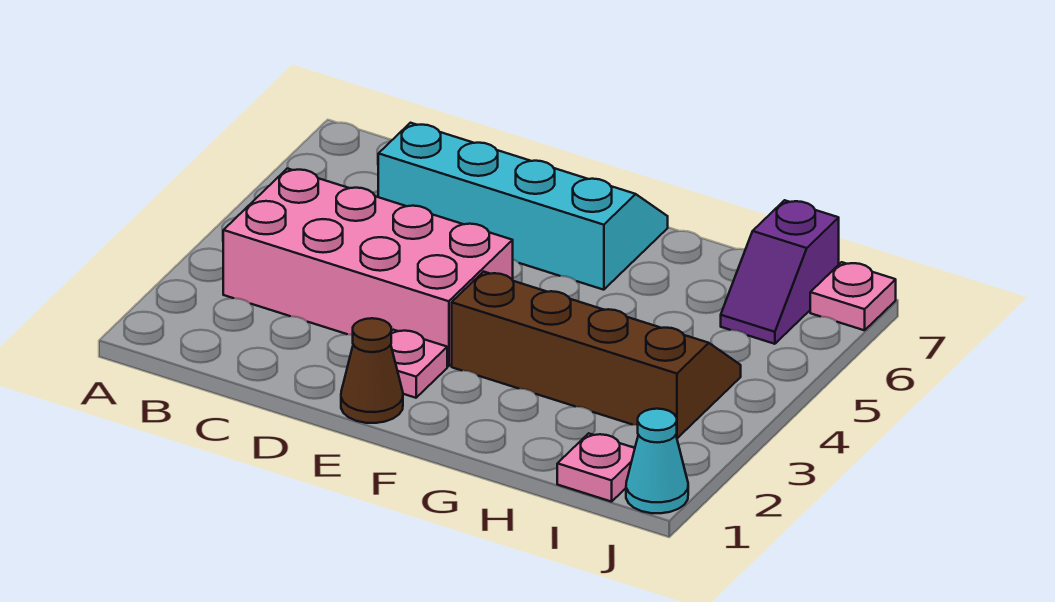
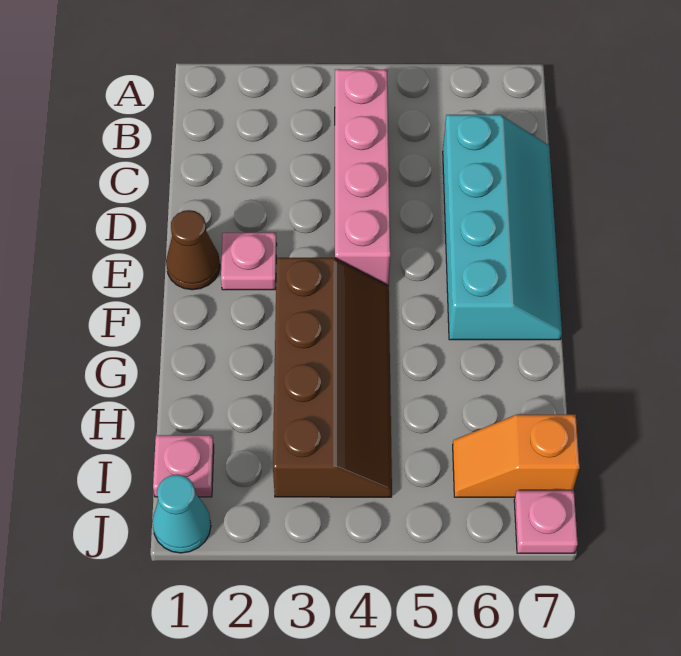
pink 2x4 brick [223,168,513,366] -> pink 1x4 brick [335,69,390,286]
purple 1x2 slope [721,200,839,344] -> orange 1x2 slope [453,415,580,497]

